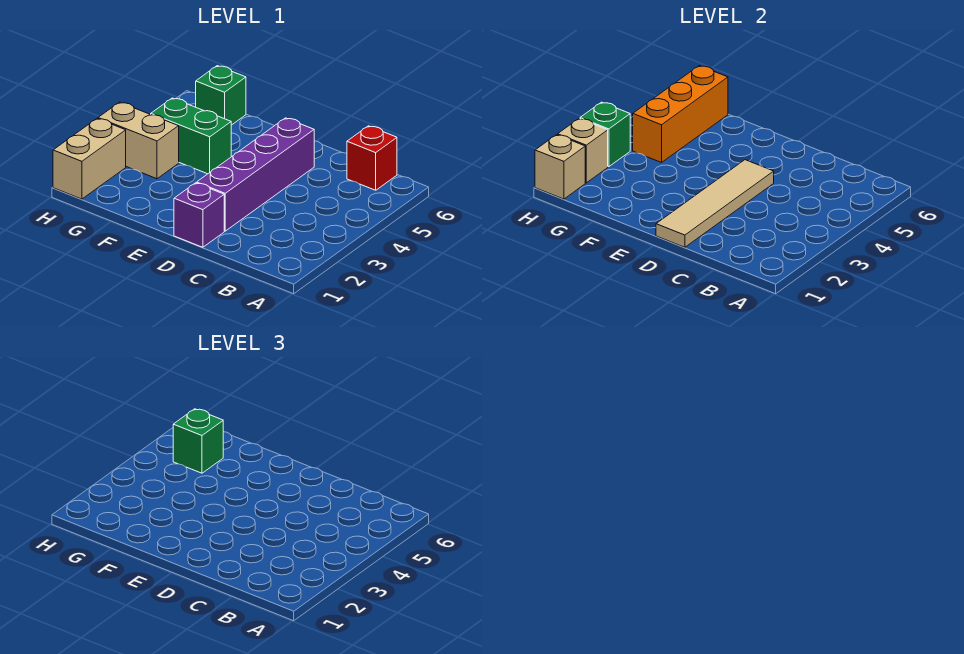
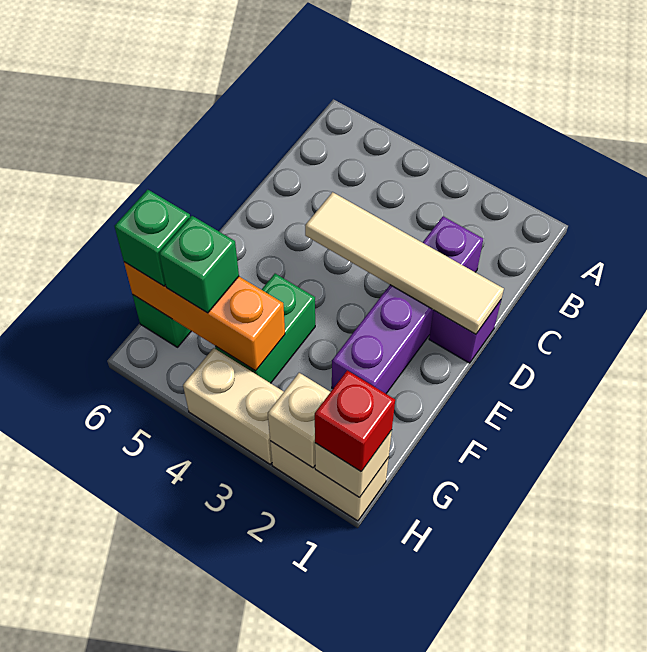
red 1x1 brick [347,126,397,190] -> red 1x1 brick moved to [315,370,395,471]
purple 1x4 brick [197,118,314,231] -> purple 1x4 brick turned to [332,216,483,394]
tan 1x2 brick [98,102,179,179] -> tan 1x2 brick turned to [183,348,284,464]
green 1x1 brick [580,102,630,167] -> green 1x1 brick moved to [115,190,190,286]

